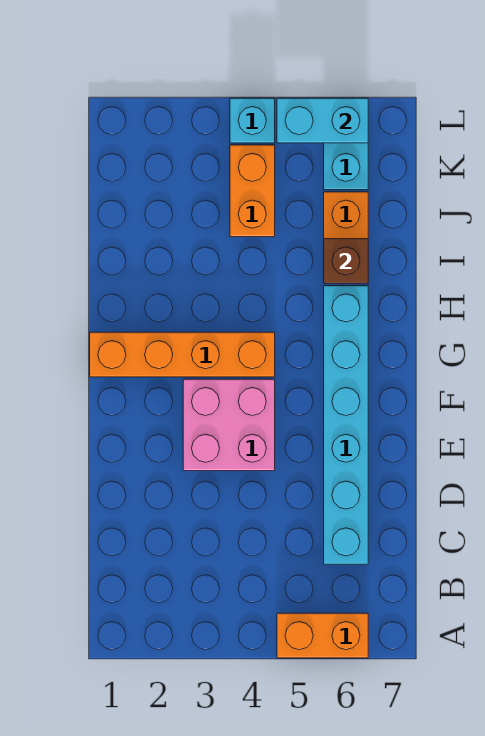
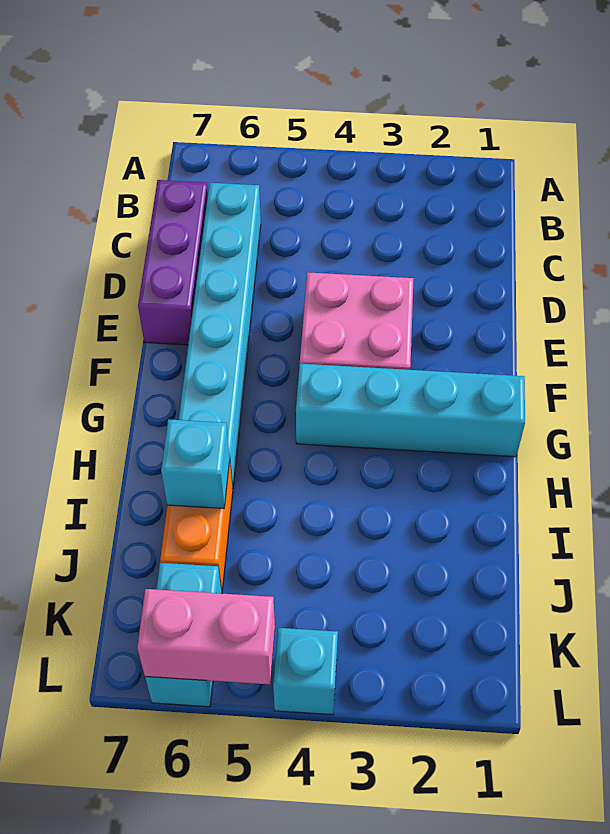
orange 1x2 brick [277,613,368,658] -> none
none -> purple 1x3 brick [138,180,208,345]
orange 1x4 brick [90,332,275,377] -> cyan 1x4 brick [296,364,525,457]
brown 1x1 brick [324,239,368,283] -> cyan 1x1 brick [161,419,230,509]
orange 1x2 brick [230,145,275,237] -> none
cyan 1x2 brick [277,98,368,143] -> pink 1x2 brick [137,589,275,684]

